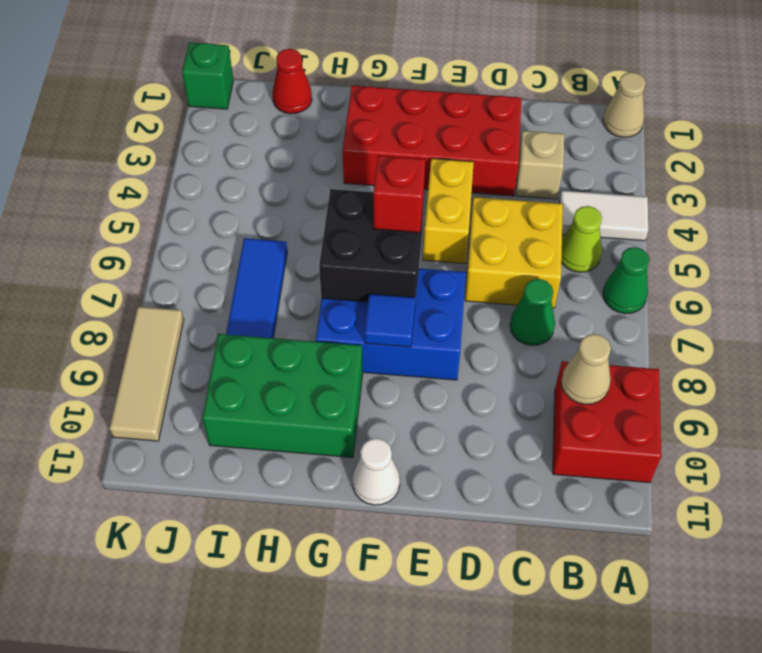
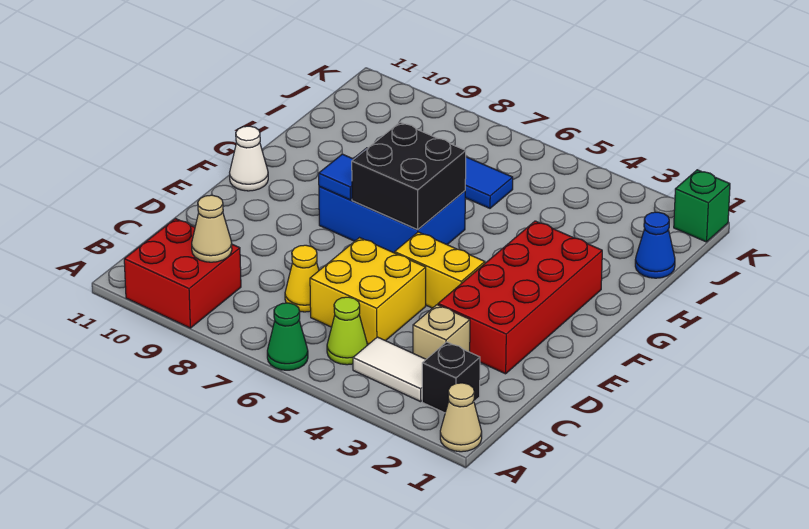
white 1x2 tile [559,191,648,241] -> white 1x2 tile turned to [353,337,426,402]
none -> black 1x1 brick [422,342,480,413]
green 1x1 cone [510,279,555,345] -> yellow 1x1 cone [285,245,319,312]
blue 2x3 brick [316,268,466,380] -> blue 2x3 brick turned to [319,148,465,253]
red 1x1 brick [373,155,425,233] -> none
green 2x3 brick [202,334,363,458] -> none
red 1x1 cone [273,49,312,114] -> blue 1x1 cone [635,212,675,278]
tan 1x3 tile [109,307,184,441] -> none

